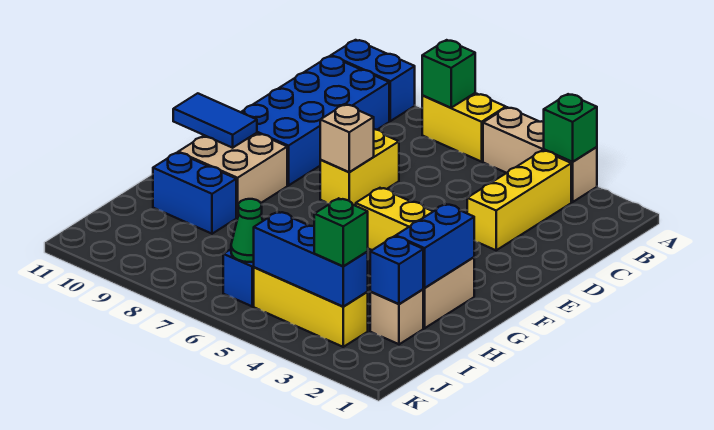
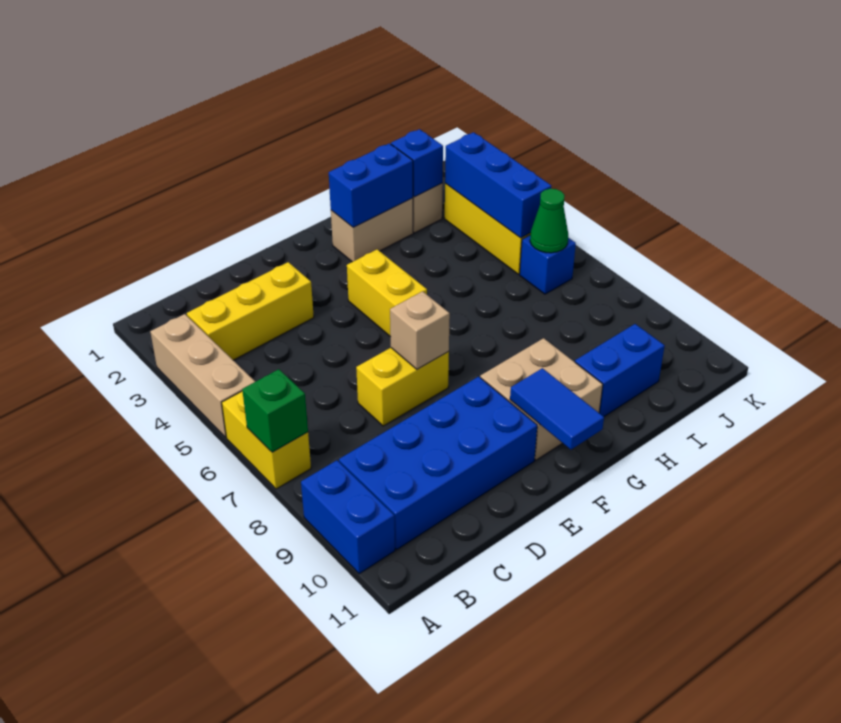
green 1x1 brick [544,94,597,162] -> none
blue 1x2 brick [153,152,236,234] -> blue 1x2 brick turned to [575,324,665,417]
green 1x1 brick [314,198,368,266] -> none

